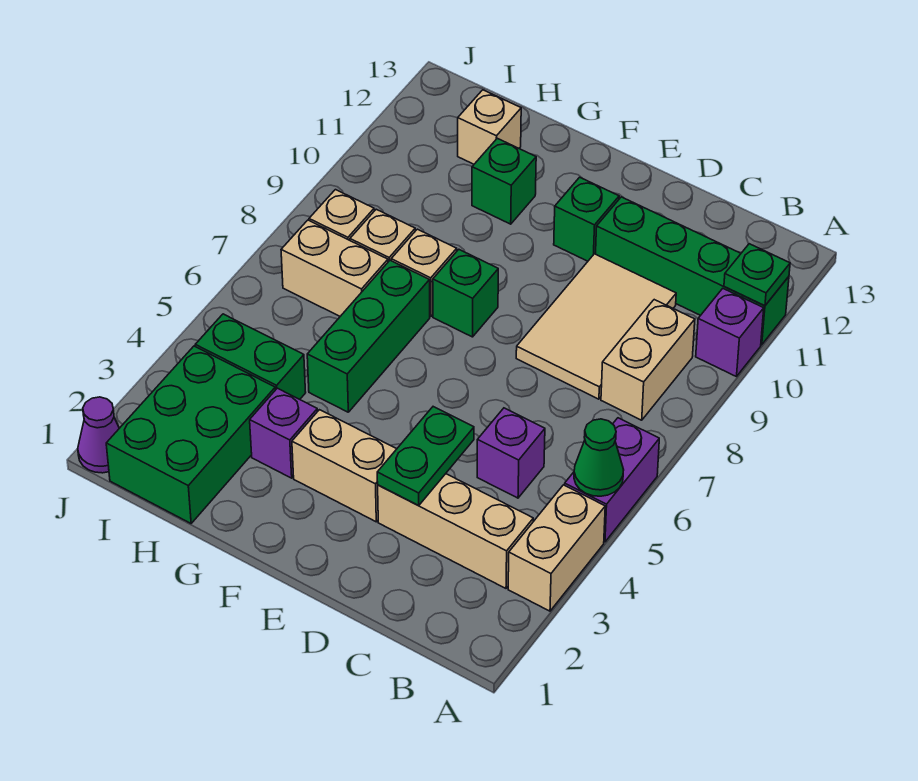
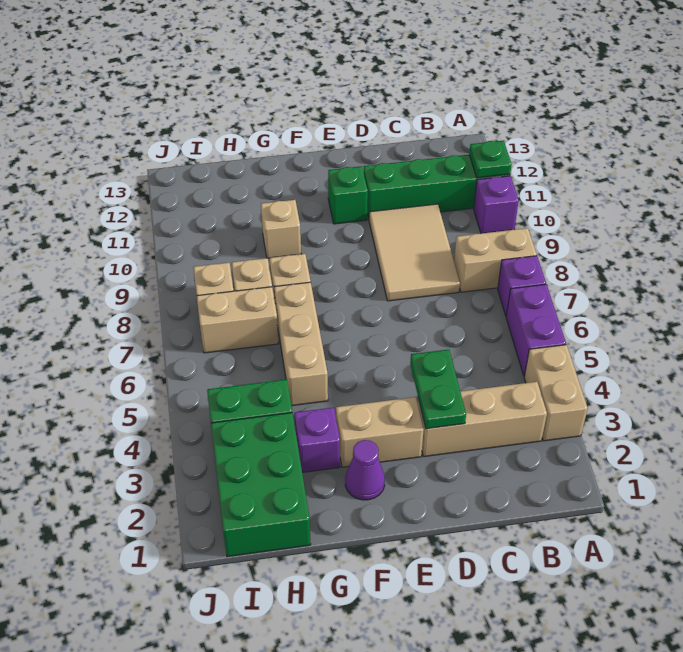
green 1x1 cone [574,419,624,496] -> none
tan 1x2 brick [601,300,695,420] -> tan 1x2 brick turned to [454,228,537,292]
purple 1x1 brick [477,408,545,498] -> purple 1x1 brick moved to [498,256,546,316]
green 1x1 brick [433,249,498,337] -> none
green 1x3 brick [307,260,430,412] -> tan 1x3 brick [274,282,328,406]
green 1x1 brick [472,138,536,224] -> none
tan 1x1 brick [458,90,521,164] -> tan 1x1 brick moved to [261,200,301,258]
purple 1x1 cone [78,397,119,473] -> purple 1x1 cone moved to [345,440,385,500]

